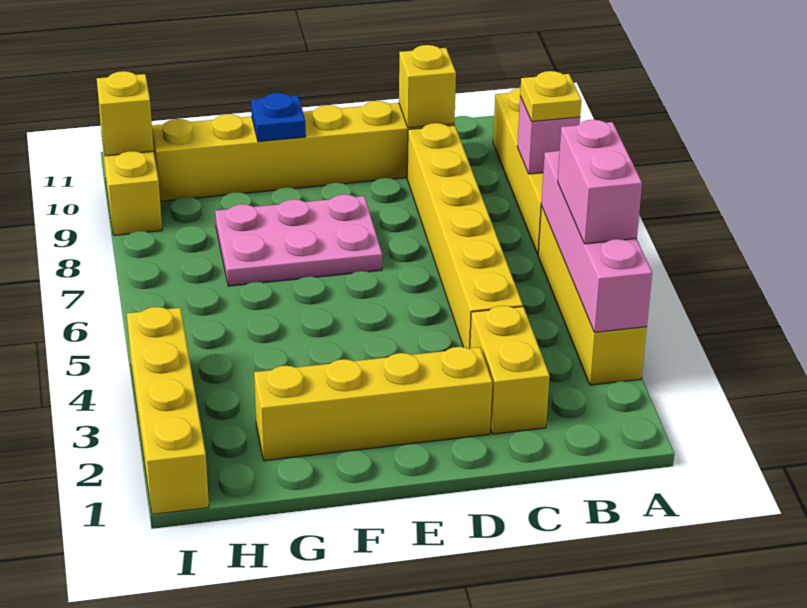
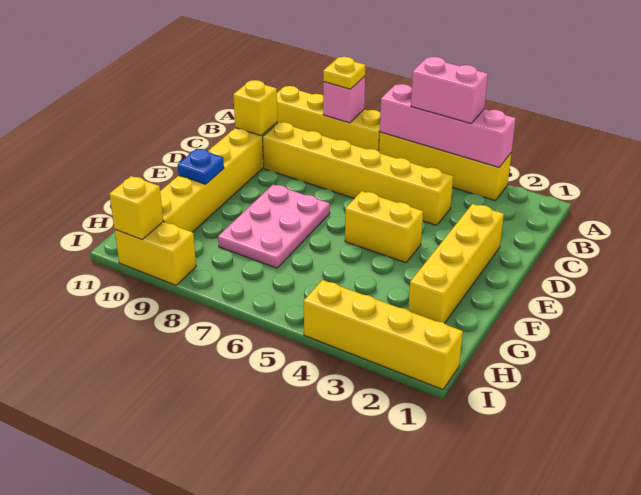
yellow 1x2 brick [470,306,550,434] -> yellow 1x2 brick moved to [345,191,423,263]

